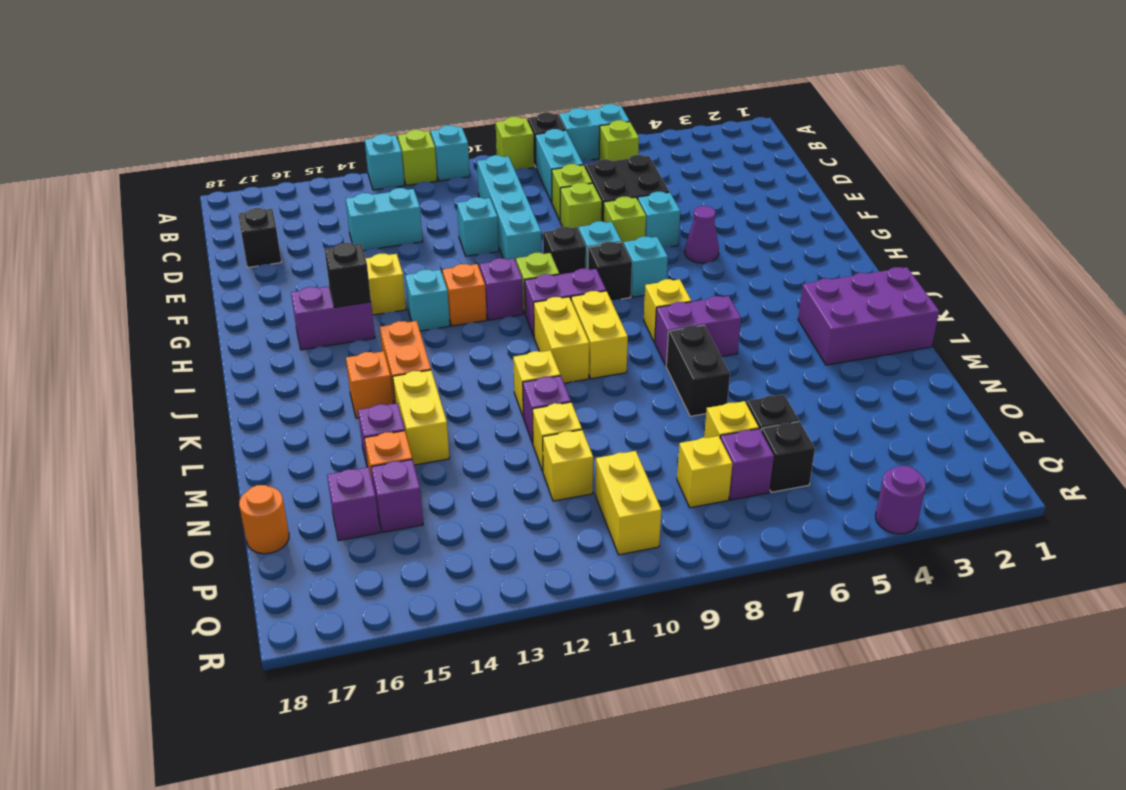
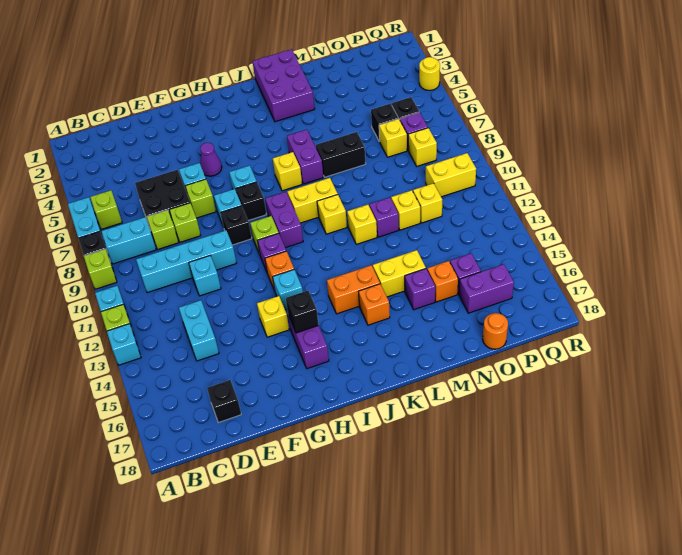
yellow 1x2 brick [534,297,589,383] -> yellow 1x1 brick [317,195,347,234]
purple 1x1 brick [327,467,380,541] -> purple 1x2 brick [459,264,514,313]
purple 1x1 round brick [876,466,926,534] -> yellow 1x1 round brick [419,57,440,90]

